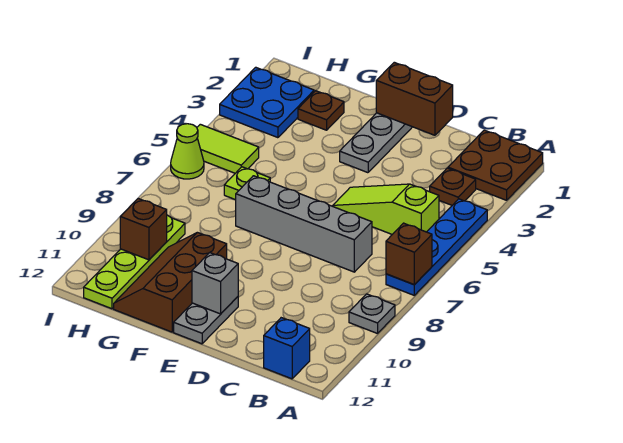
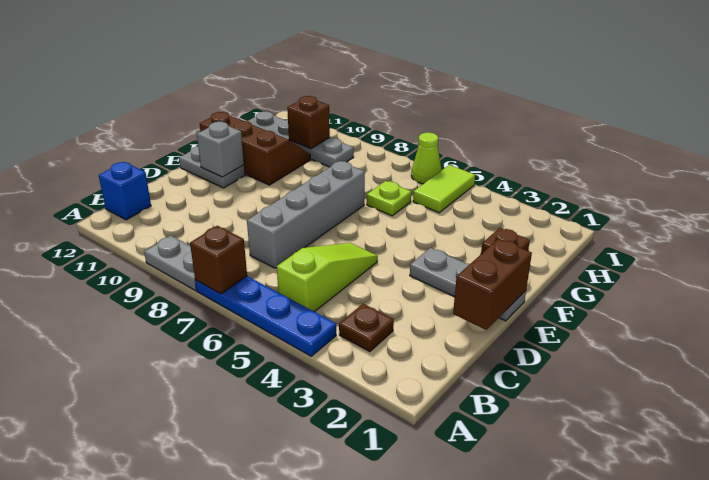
brown 2x2 plate [448,130,543,200] -> none
grey 1x1 plate [349,294,395,334] -> grey 1x2 plate [144,235,196,291]
blue 2x2 plate [220,67,314,138] -> none
lime 1x4 plate [84,215,185,309] -> grey 1x4 plate [247,111,354,167]

